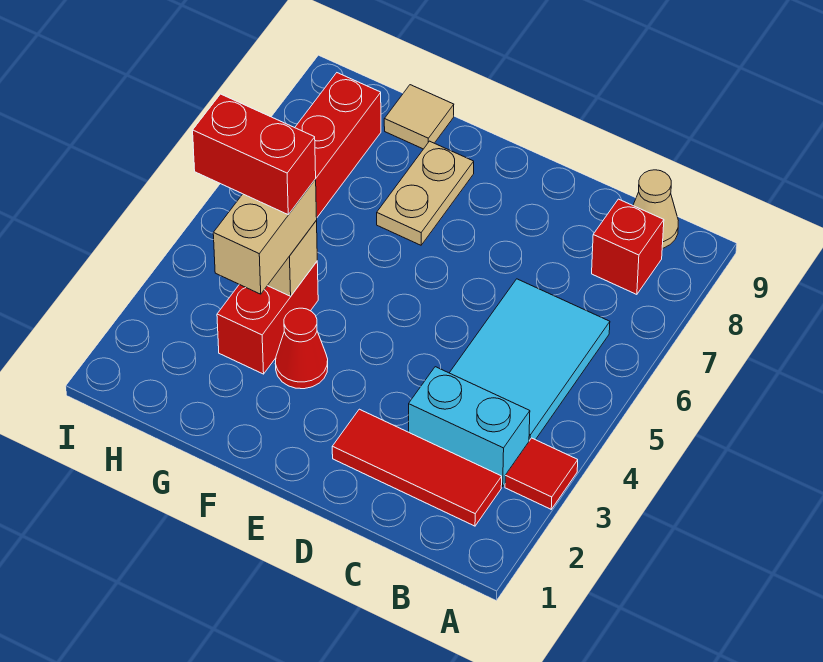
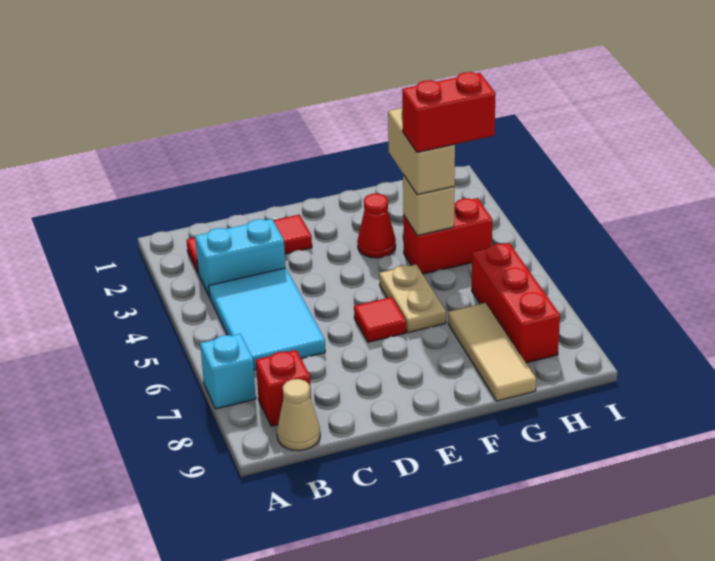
red 1x1 tile [505,438,578,509] -> red 1x1 tile moved to [354,297,406,342]
none -> cyan 1x1 brick [200,334,256,409]
tan 1x2 plate [377,141,474,245] -> tan 1x2 plate moved to [379,264,446,333]
red 1x2 brick [217,262,318,374] -> red 1x2 brick turned to [403,198,492,274]
tan 1x1 tile [384,85,454,149] -> tan 1x3 tile [448,303,536,401]

